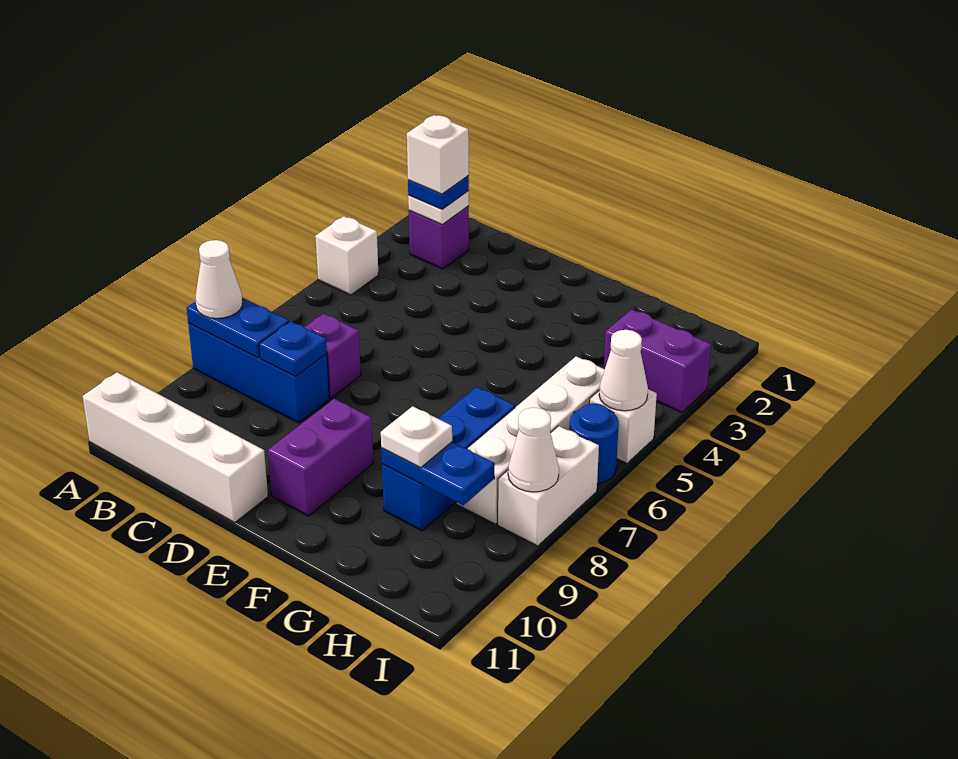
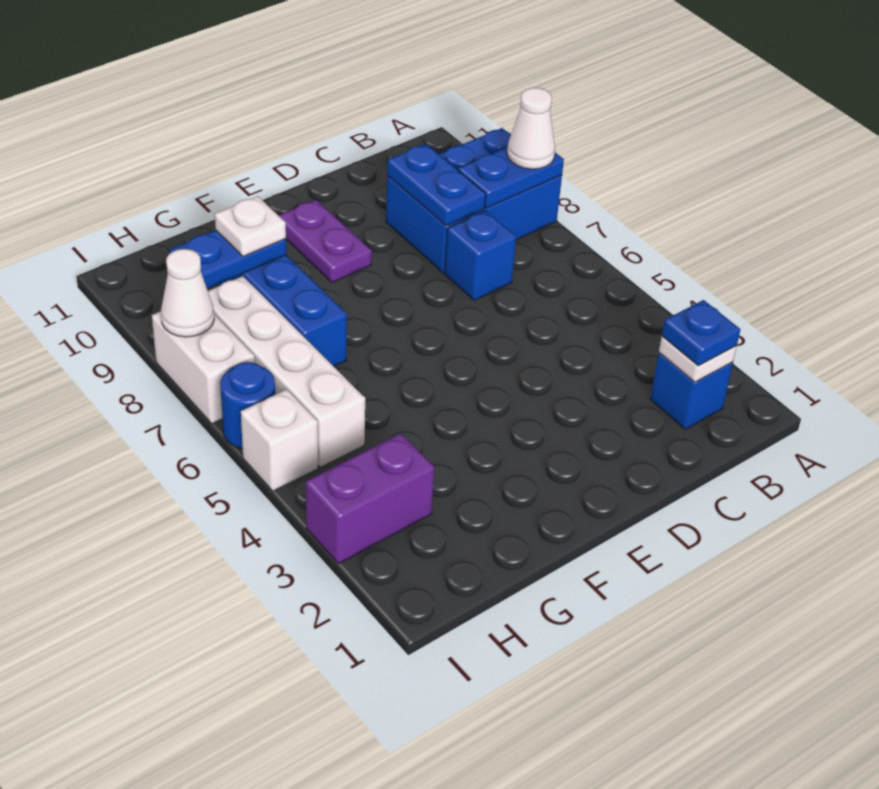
white 1x1 brick [315,216,378,295] -> none
blue 1x3 brick [188,323,330,423] -> blue 2x3 brick [386,128,562,273]
white 1x4 brick [83,372,268,522] -> none
purple 1x1 brick [409,206,469,269] -> blue 1x1 brick [650,353,733,429]
white 1x1 brick [407,115,469,194] -> none
purple 1x1 brick [305,314,361,398] -> blue 1x1 brick [445,211,516,300]
blue 1x1 plate [259,321,327,376] -> blue 1x2 plate [387,144,486,226]
purple 1x2 brick [268,399,373,516] -> purple 1x2 plate [278,200,372,283]
white 1x1 cone [599,330,648,411] -> none

